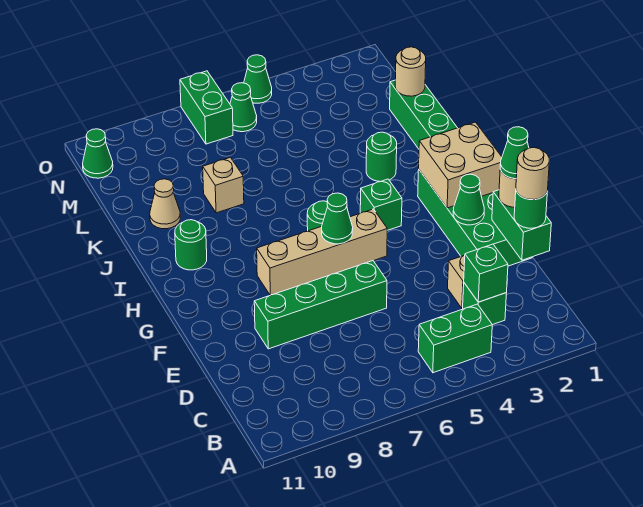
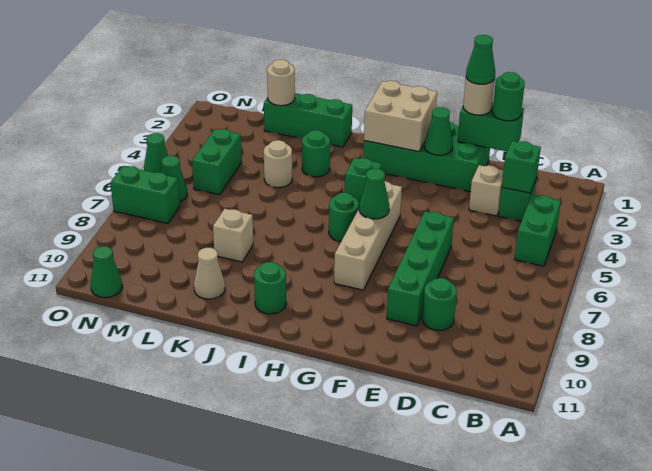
tan 1x1 round brick [516,148,549,200] -> tan 1x1 round brick moved to [264,140,292,188]
none -> green 1x1 round brick [422,278,457,331]
none -> green 1x2 brick [192,129,242,195]

